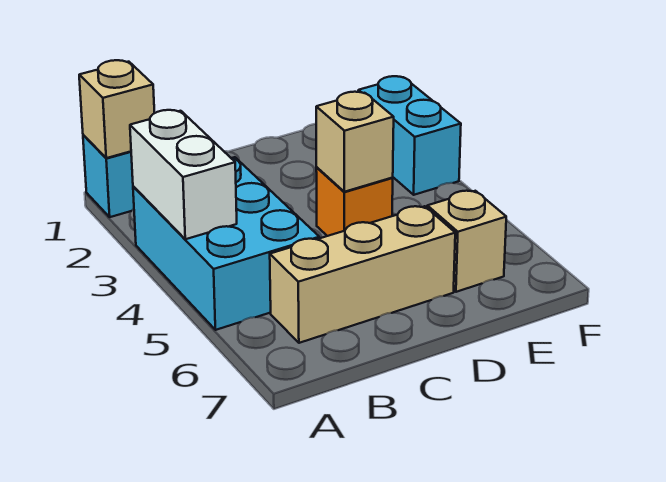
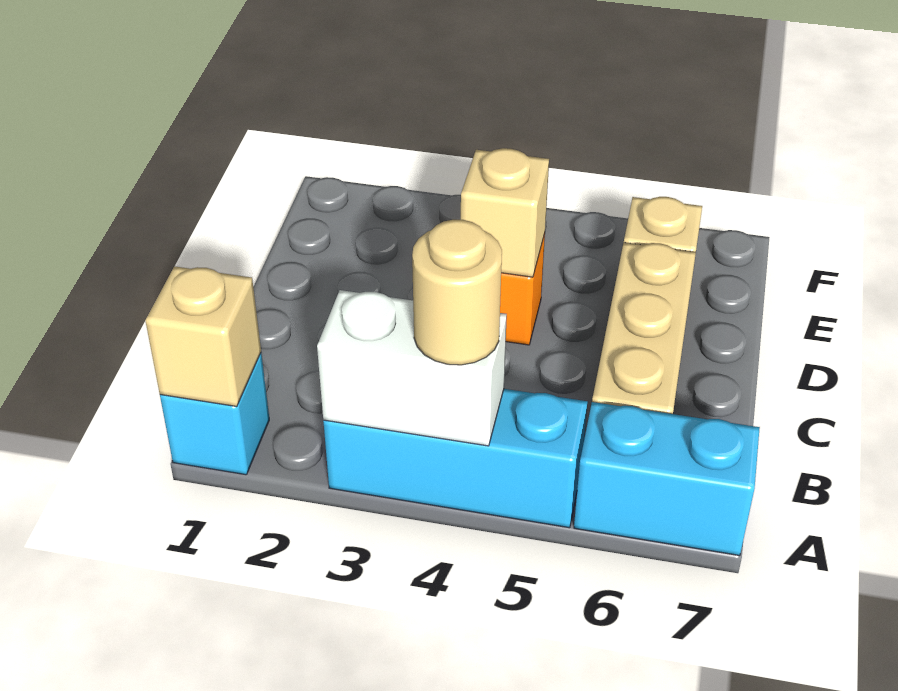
cyan 2x3 brick [133,157,319,330] -> cyan 1x3 brick [323,389,588,528]
none -> tan 1x1 round brick [412,220,502,365]
cyan 1x2 brick [358,76,461,195] -> cyan 1x2 brick moved to [574,402,760,555]

